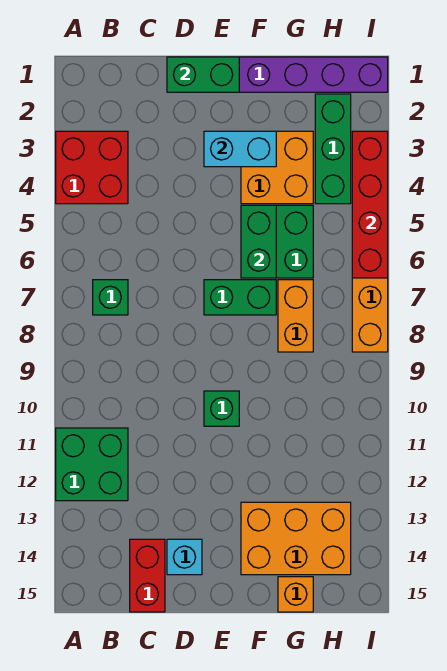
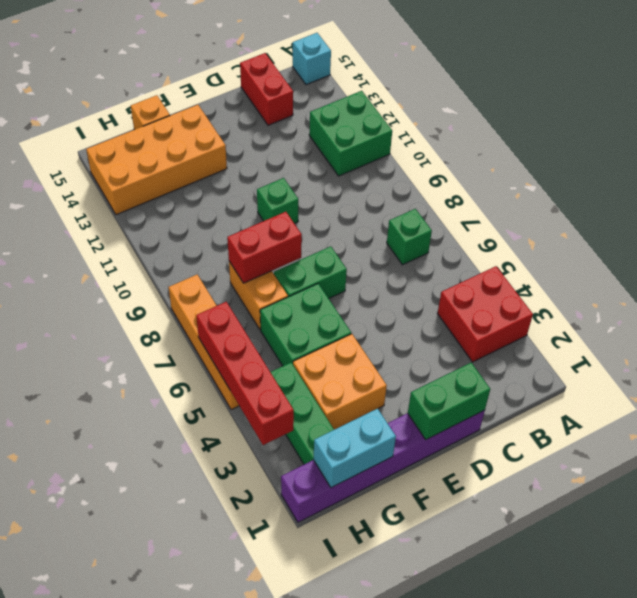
cyan 1x1 brick [167,539,202,575] -> cyan 1x1 brick moved to [293,33,331,85]
cyan 1x2 brick [204,131,276,167] -> cyan 1x2 brick moved to [314,409,396,487]
green 1x2 brick [241,205,276,278] -> none
none -> red 1x2 brick [227,212,302,283]
orange 2x3 brick [241,502,351,575] -> orange 2x4 brick [86,105,227,215]

